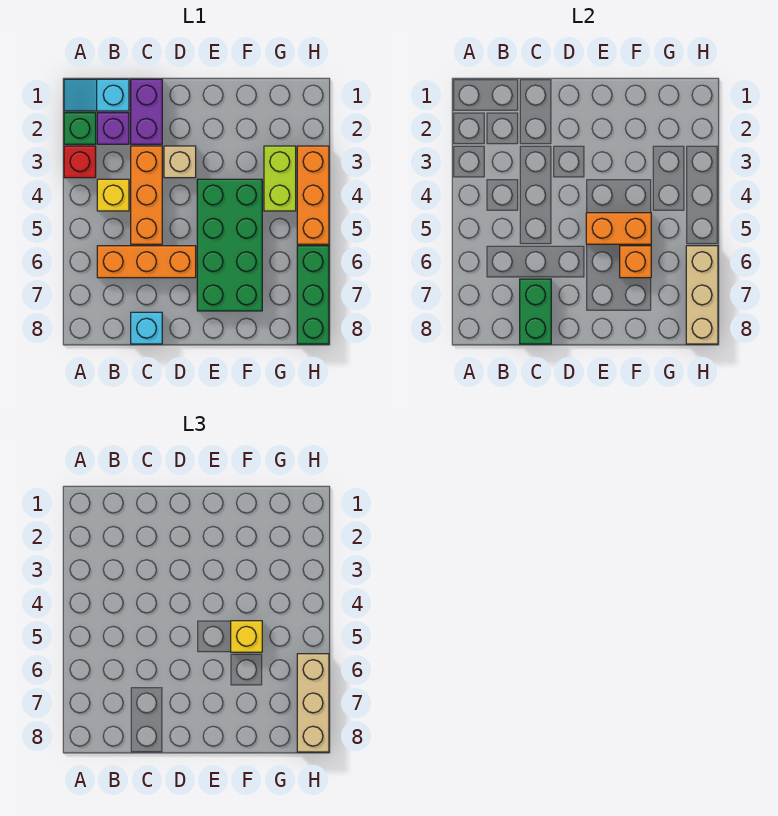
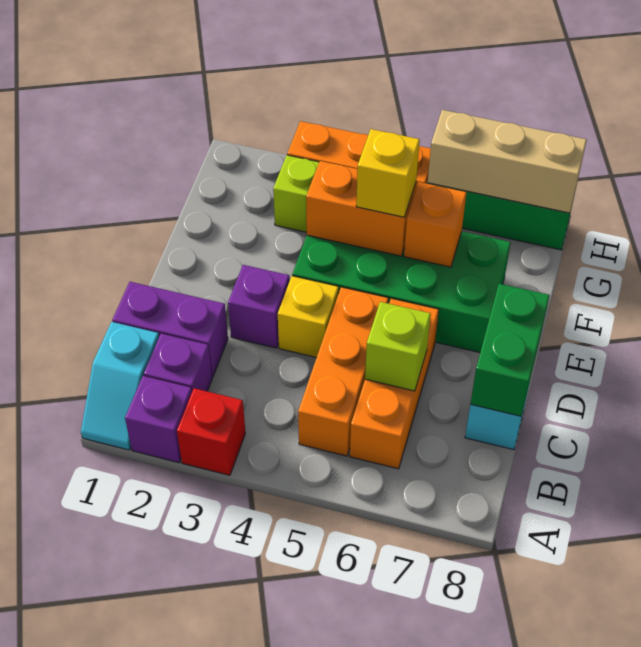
green 1x1 brick [64,113,96,144] -> purple 1x1 brick [125,376,192,463]
yellow 1x1 brick [97,179,129,211] -> yellow 1x1 brick moved to [278,276,339,358]
orange 1x3 brick [131,146,162,244] -> orange 1x3 brick turned to [298,287,388,456]
none -> lime 1x1 brick [365,302,431,391]
green 1x2 brick [520,279,551,344] -> green 1x2 brick turned to [471,284,550,416]
tan 1x1 brick [164,146,196,178] -> purple 1x1 brick [228,265,290,348]
orange 1x2 brick [586,213,651,244] -> orange 1x2 brick turned to [306,161,416,256]
tan 1x3 brick [297,654,329,752] -> none

